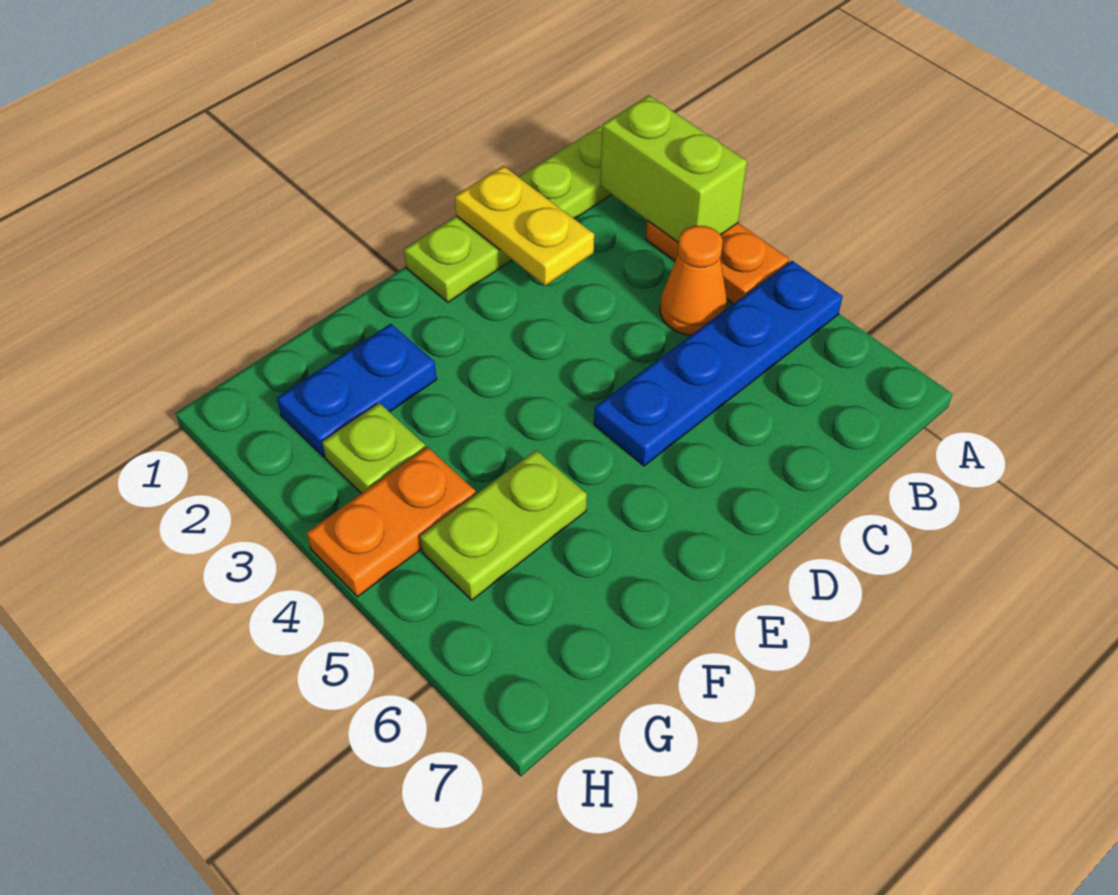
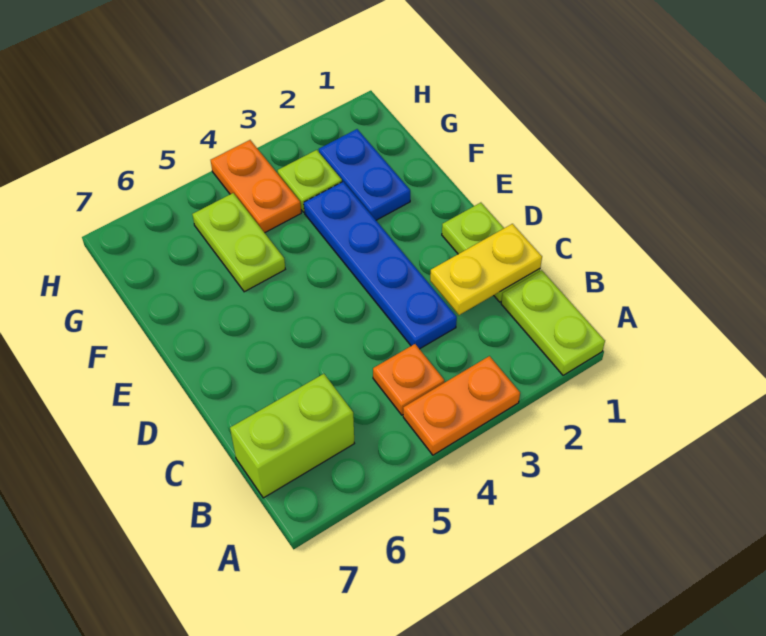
lime 1x2 brick [600,95,747,243] -> lime 1x2 brick moved to [230,374,354,498]
blue 1x4 plate [594,261,843,466] -> blue 1x4 plate moved to [304,182,457,349]
orange 1x1 cone [660,226,727,335] -> orange 1x1 plate [373,344,444,415]

